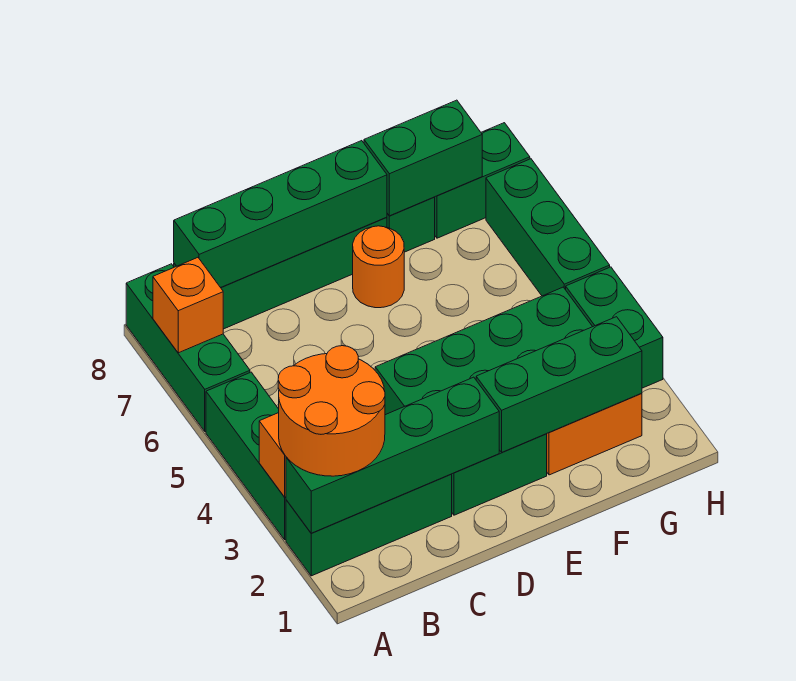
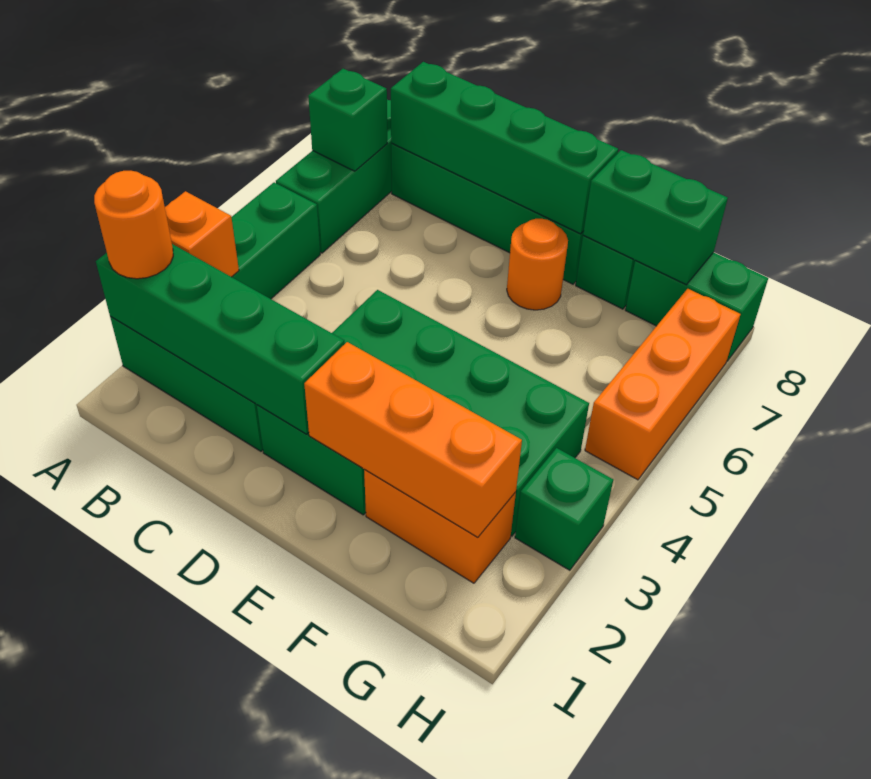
orange 2x2 round brick [278,346,385,476] -> orange 1x1 round brick [94,171,173,279]
orange 1x1 brick [153,258,223,353] -> green 1x1 brick [308,69,387,171]
green 1x3 brick [476,317,642,452] -> orange 1x3 brick [304,342,522,537]
green 1x2 brick [566,267,663,388] -> green 1x1 brick [515,448,613,570]
green 1x3 brick [486,159,610,296] -> orange 1x3 brick [585,289,741,480]

